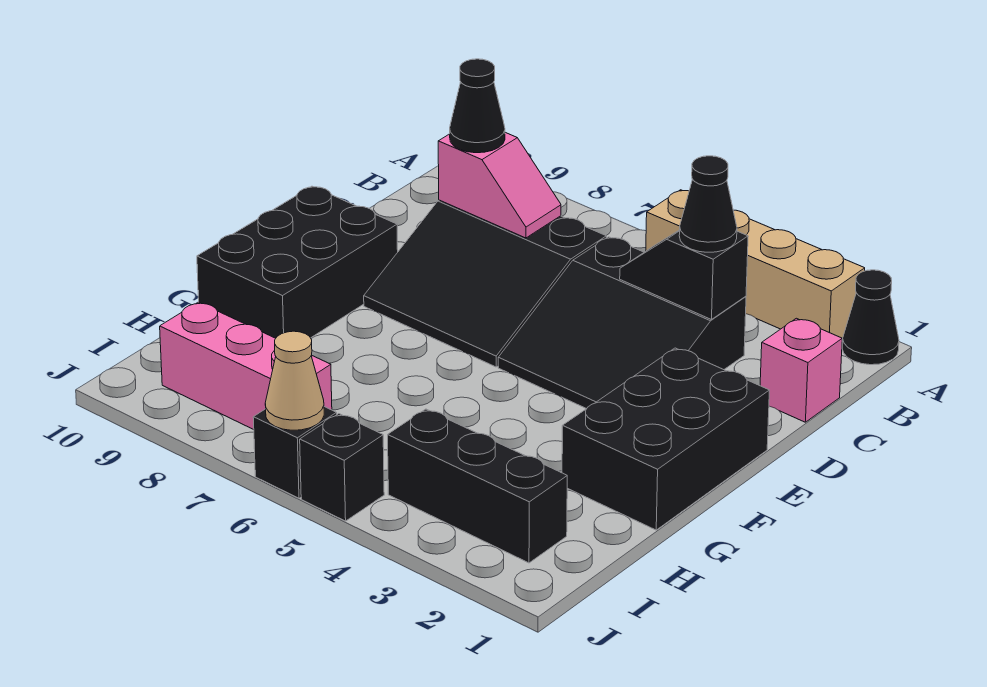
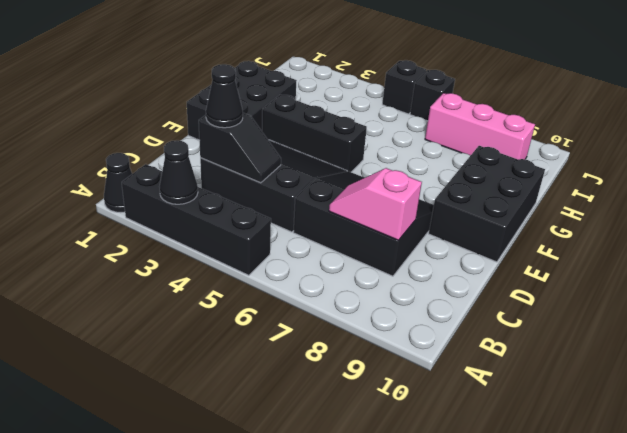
tan 1x4 brick [646,190,865,340] -> black 1x4 brick [122,164,271,275]
pink 1x1 brick [760,318,842,422] -> none
black 1x1 cone [450,59,505,153] -> black 1x1 cone moved to [159,140,198,204]
black 1x3 brick [388,409,567,563] -> black 1x3 brick moved to [262,95,367,172]
tan 1x1 cone [265,331,324,430] -> none

